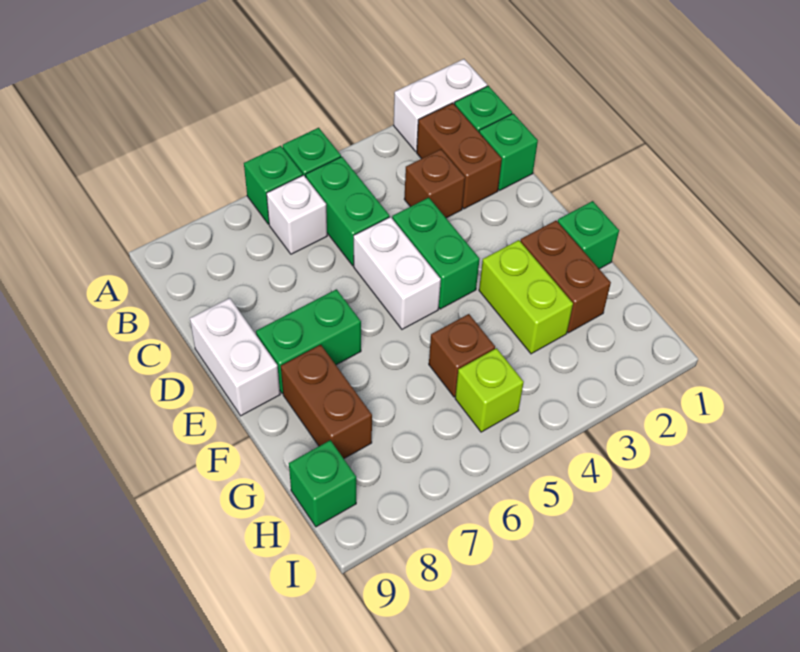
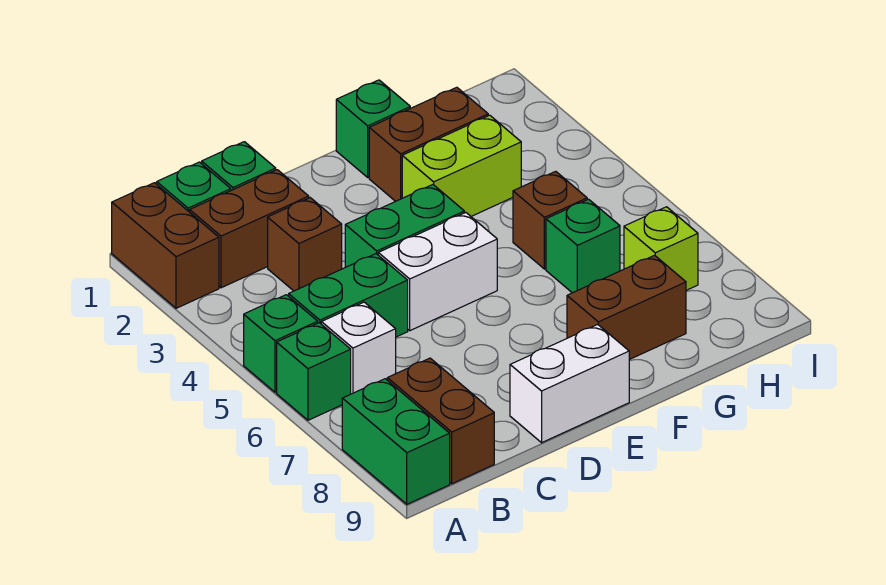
white 1x2 brick [394,59,487,151] -> brown 1x2 brick [112,183,219,308]
none -> brown 1x2 brick [387,358,494,484]
green 1x2 brick [256,289,361,394] -> green 1x2 brick moved to [342,379,450,504]
lime 1x1 brick [455,348,524,432] -> lime 1x1 brick moved to [624,207,698,290]
green 1x1 brick [289,440,356,527] -> green 1x1 brick moved to [546,199,620,293]

